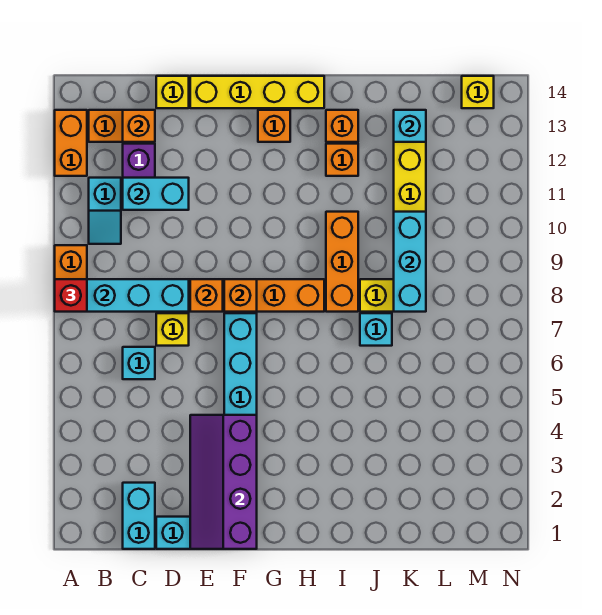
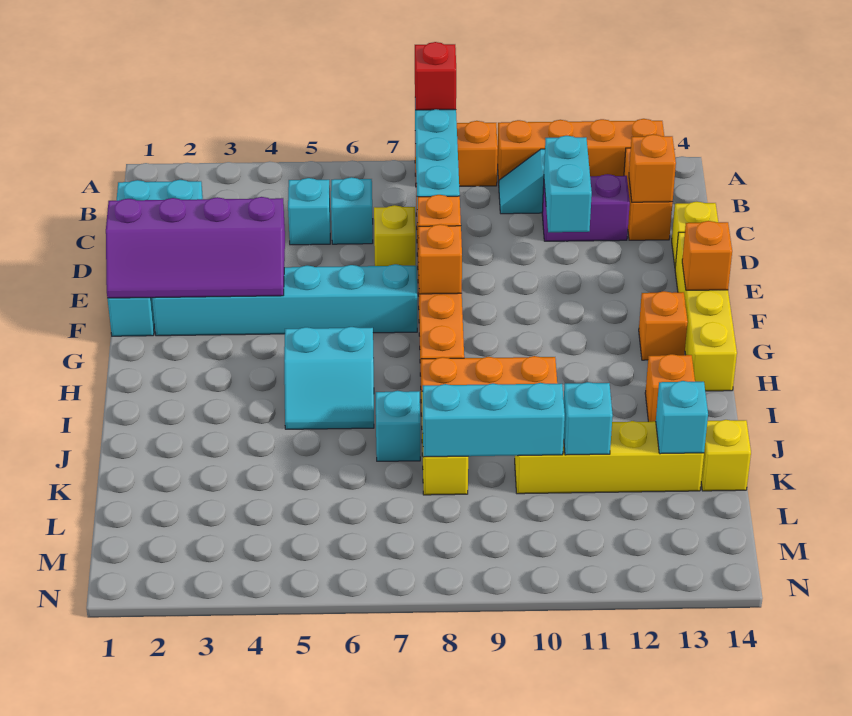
orange 1x2 brick [55,110,87,176] -> orange 1x4 brick [497,119,664,182]
none -> cyan 1x1 brick [288,178,330,245]
purple 2x4 slope [190,415,257,549] -> purple 2x4 slope turned to [106,197,285,298]
none -> cyan 2x2 slope [284,327,374,429]
orange 1x1 brick [326,144,358,176] -> orange 1x1 brick moved to [682,221,732,290]
none -> cyan 1x1 brick [564,382,613,455]
yellow 1x1 brick [462,76,494,108] -> yellow 1x1 brick moved to [701,420,751,491]

